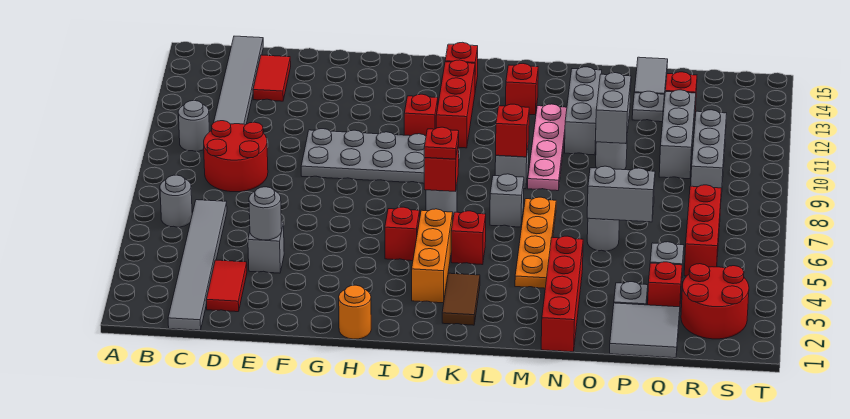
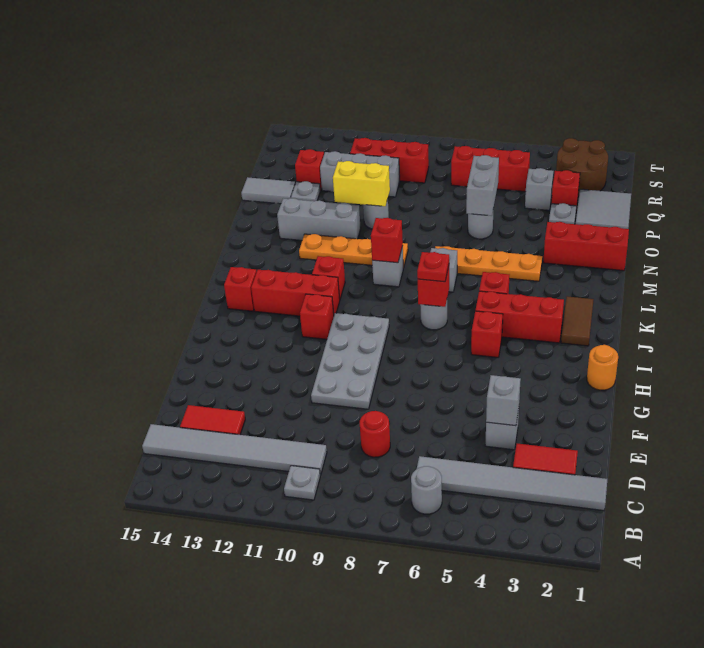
grey 1x1 round brick [178,101,209,152] -> grey 1x1 plate [284,466,320,500]
red 2x2 round brick [204,121,268,192] -> red 1x1 round brick [360,411,390,457]
grey 1x1 round brick [249,187,282,240] -> grey 1x1 brick [486,375,521,426]
orange 1x3 brick [412,209,453,303] -> red 1x3 brick [475,291,564,343]
brown 1x2 tile [442,273,480,325] -> brown 1x2 tile turned to [561,296,594,346]
red 1x1 brick [506,64,538,115] -> red 1x1 brick moved to [312,256,345,299]
pink 1x4 plate [528,104,567,191] -> orange 1x4 plate [299,234,408,268]
red 1x4 brick [541,236,583,352] -> red 1x3 brick [543,222,629,271]
grey 1x2 brick [596,73,631,144] -> yellow 1x2 brick [333,161,390,206]
red 2x2 round brick [681,264,749,339] -> brown 2x2 round brick [556,138,608,196]
grey 1x3 brick [691,110,727,197] -> red 1x3 brick [350,138,429,183]

